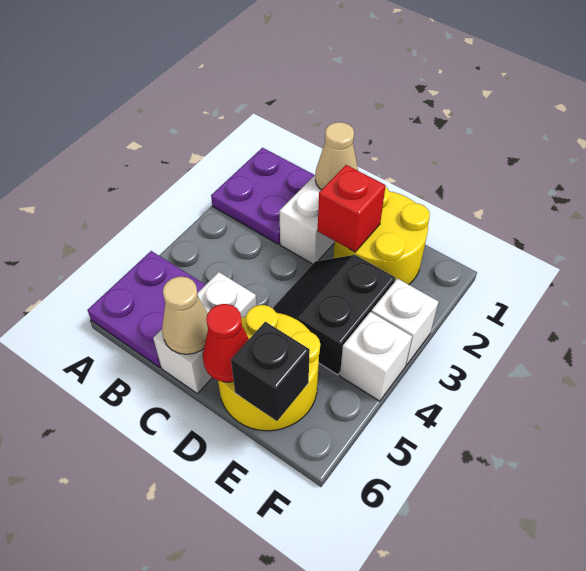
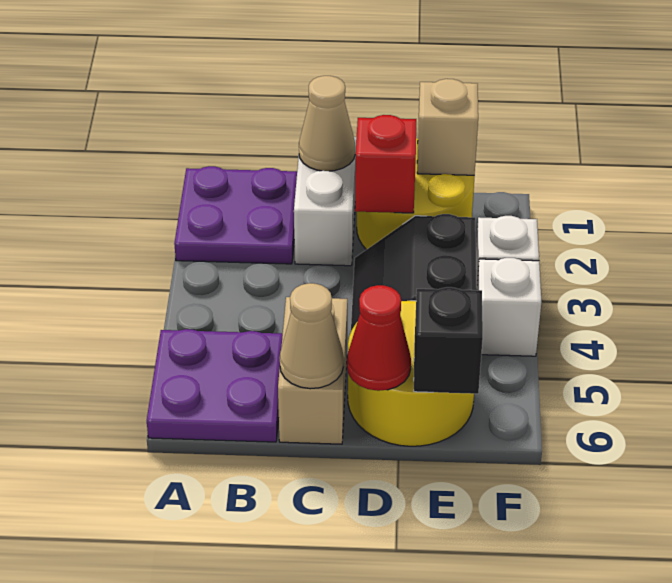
white 1x2 brick [153,272,257,394] -> tan 1x2 brick [278,297,347,444]
none -> tan 1x1 brick [417,79,478,175]

